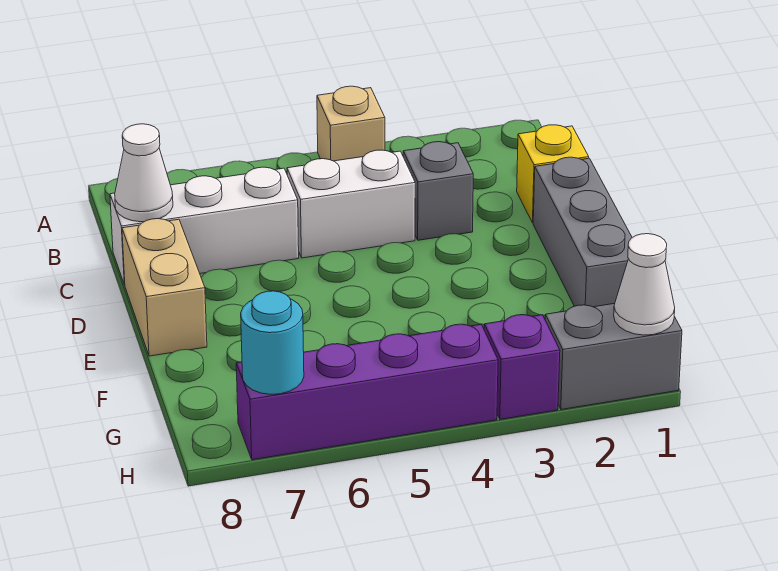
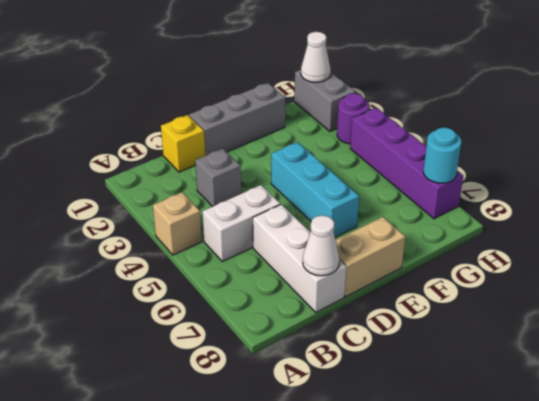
white 1x2 brick [287,150,415,258] -> white 1x2 brick turned to [202,185,280,262]
none -> cyan 1x3 brick [271,142,359,237]
purple 1x1 brick [484,315,560,419] -> purple 1x1 round brick [337,93,369,144]

